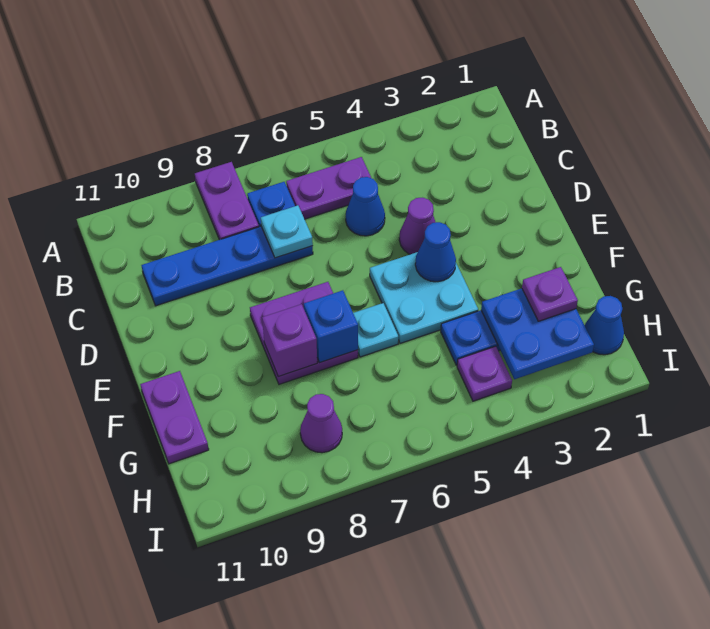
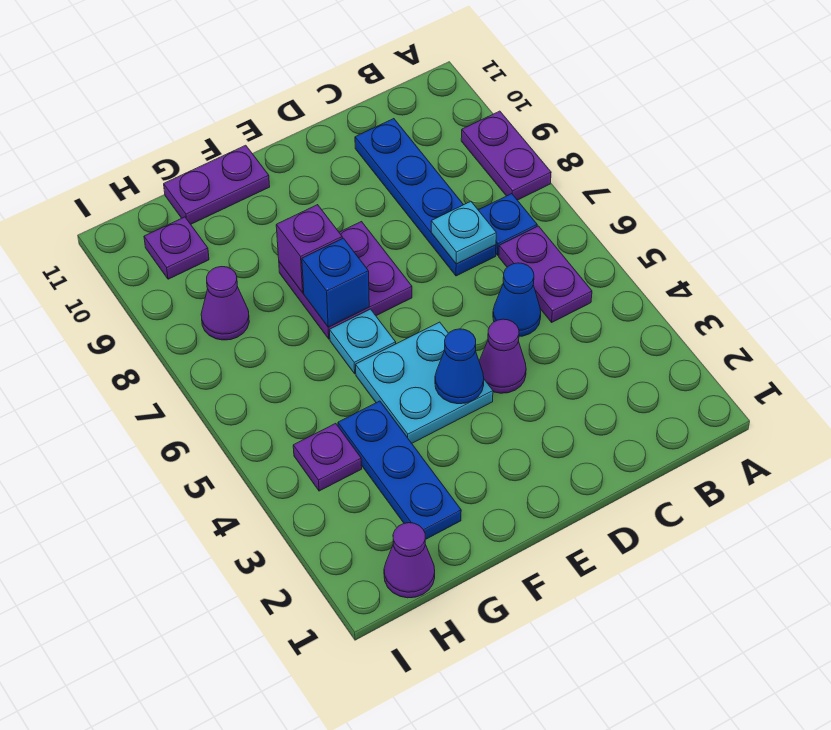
purple 1x2 plate [195,162,259,240] -> purple 1x2 plate turned to [461,111,551,200]
blue 2x2 plate [481,288,594,379] -> none
purple 1x1 plate [522,267,578,321] -> purple 1x1 plate moved to [144,217,209,279]
blue 1x1 cone [585,296,624,355] -> purple 1x1 cone [384,523,435,598]

